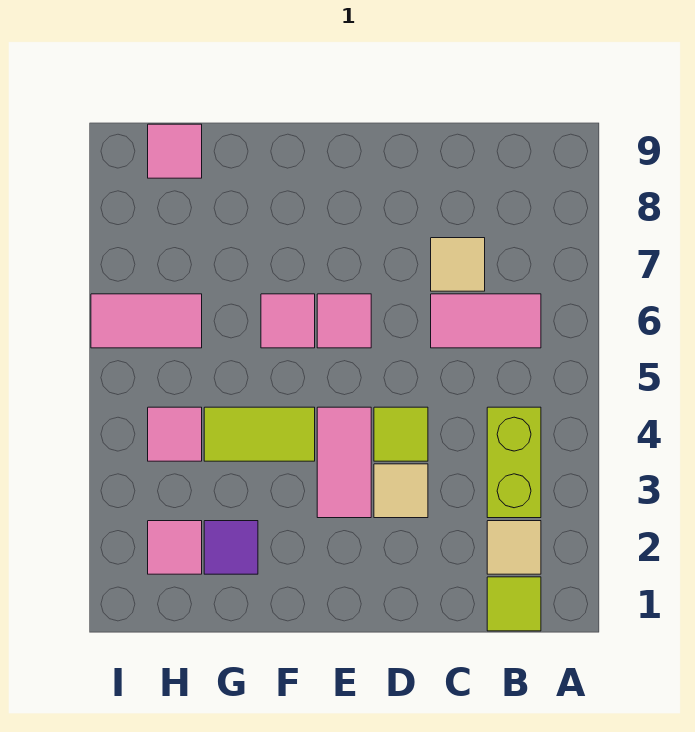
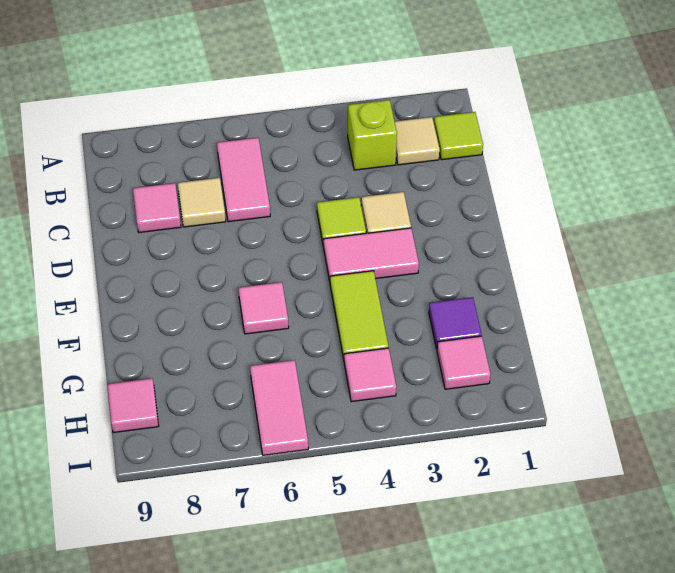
lime 1x2 brick [487,407,541,518] -> lime 1x1 brick [348,100,397,170]
pink 1x1 tile [317,294,371,348] -> pink 1x1 tile moved to [133,183,181,233]

